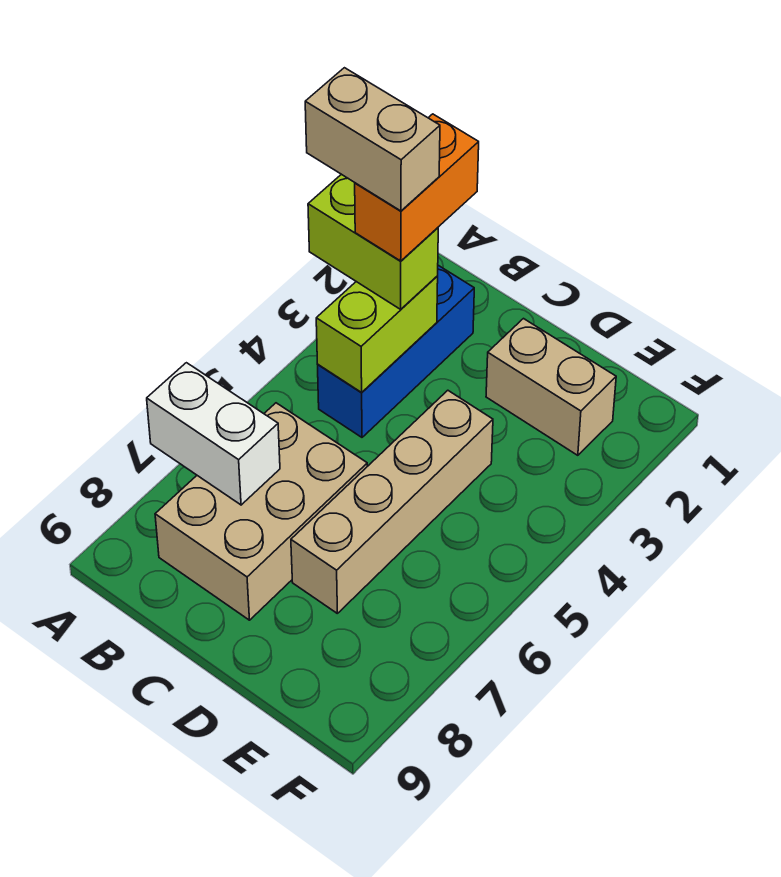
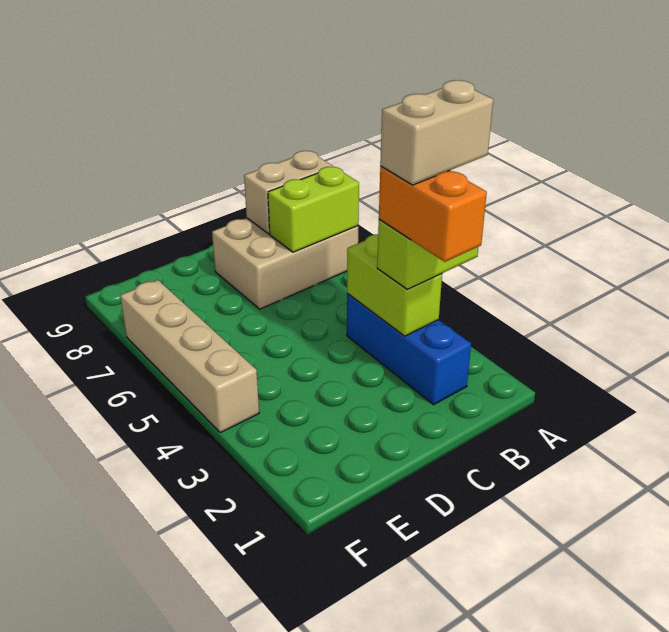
white 1x2 brick [147,363,280,505] -> lime 1x2 brick [268,167,359,252]
tan 2x3 brick [155,403,367,620] -> tan 2x3 brick turned to [212,218,358,309]
tan 1x2 brick [486,319,616,455] -> tan 1x2 brick moved to [244,151,333,234]
tan 1x4 brick [291,390,493,614] -> tan 1x4 brick moved to [120,280,259,433]

